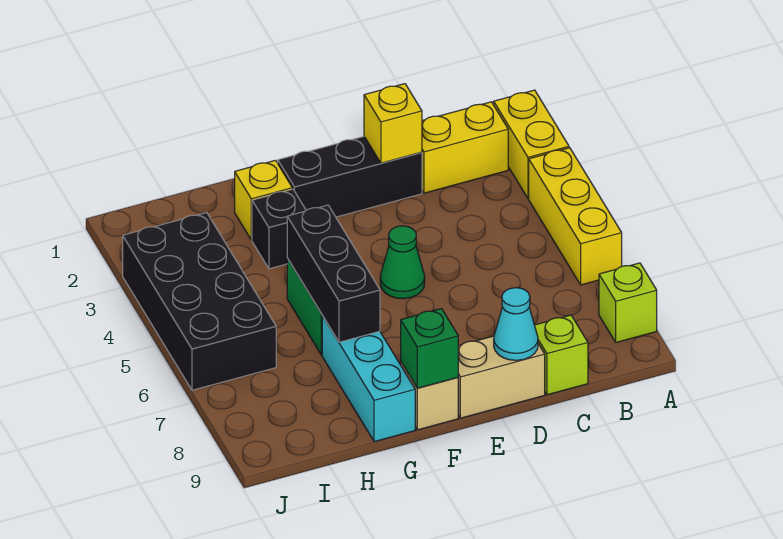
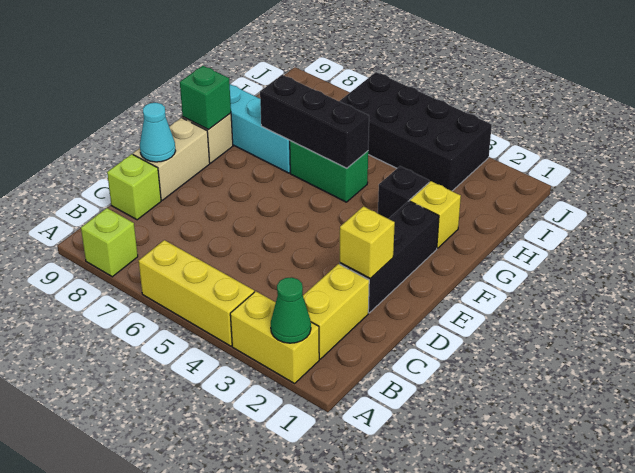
green 1x1 cone [380,226,425,299] -> green 1x1 cone moved to [271,277,311,343]

